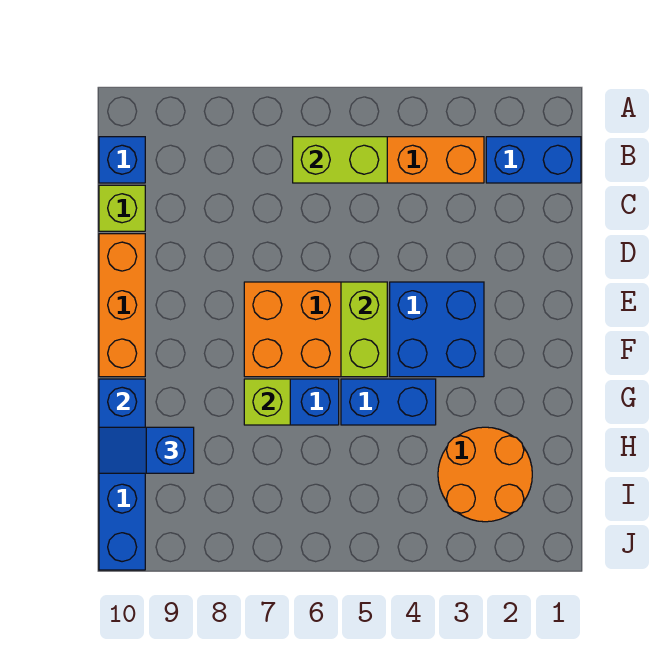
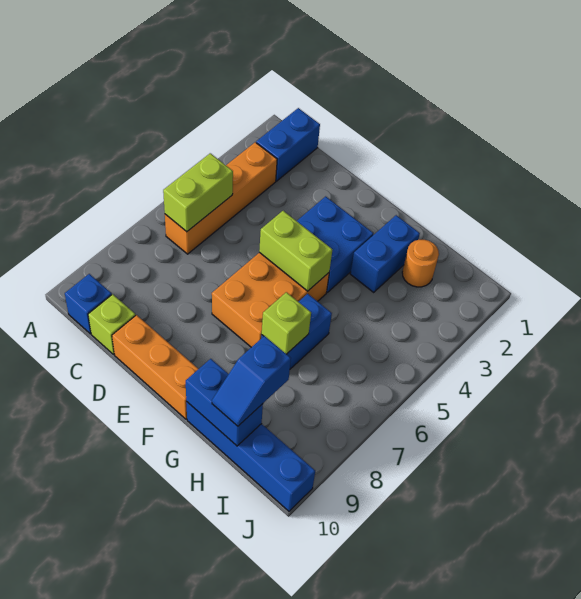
blue 1x2 brick [341,379,436,425] -> blue 1x2 brick moved to [350,215,420,292]
orange 2x2 round brick [438,427,532,522] -> orange 1x1 round brick [402,240,439,287]

